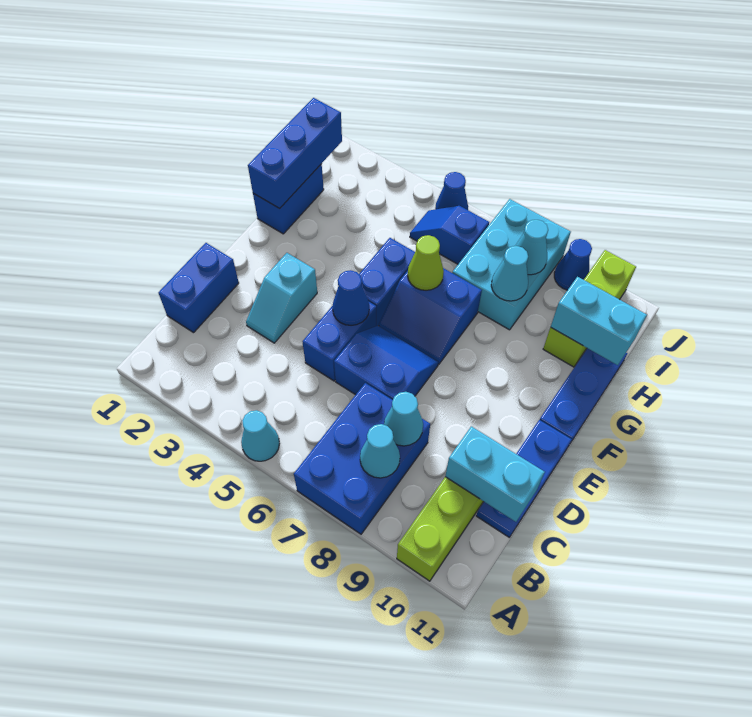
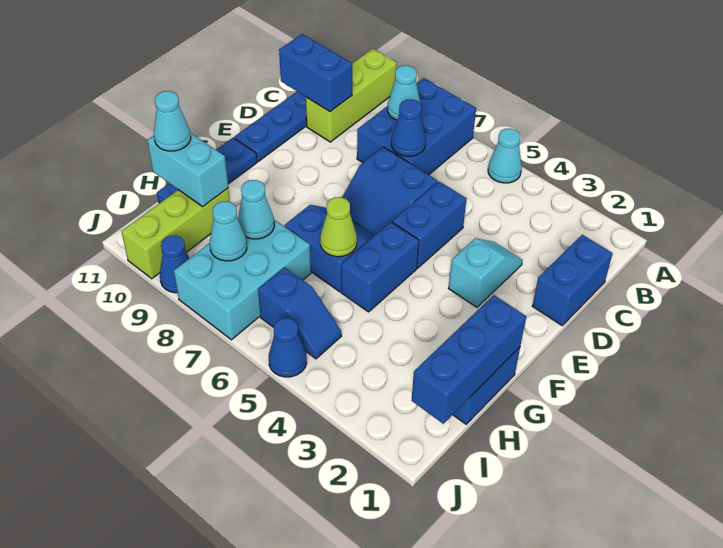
cyan 1x1 cone [384,392,423,446] -> cyan 1x1 cone moved to [154,91,191,151]
cyan 1x2 brick [445,426,545,522] -> blue 1x2 brick [279,34,352,112]
blue 1x1 cone [333,270,369,325] -> blue 1x1 cone moved to [391,100,426,156]

